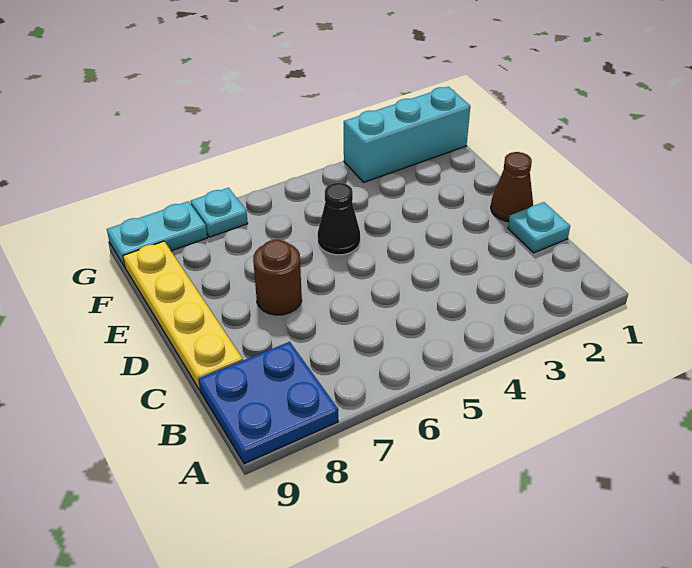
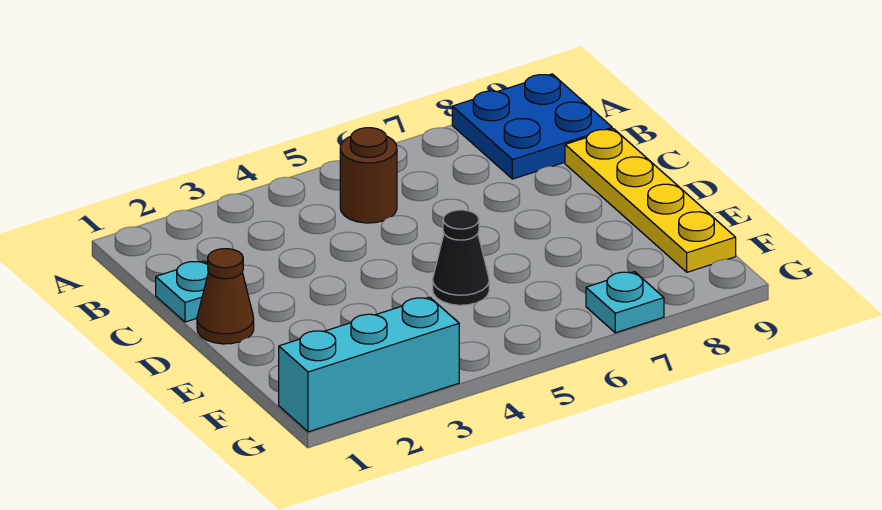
brown 1x1 round brick [253,240,302,315] -> brown 1x1 round brick moved to [340,128,397,223]
cyan 1x2 plate [107,201,207,267] -> none

